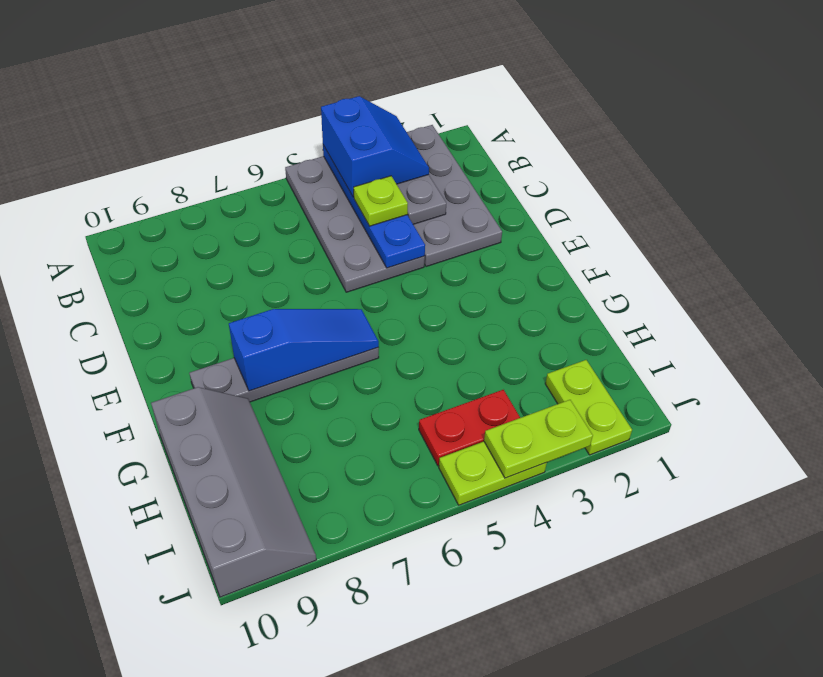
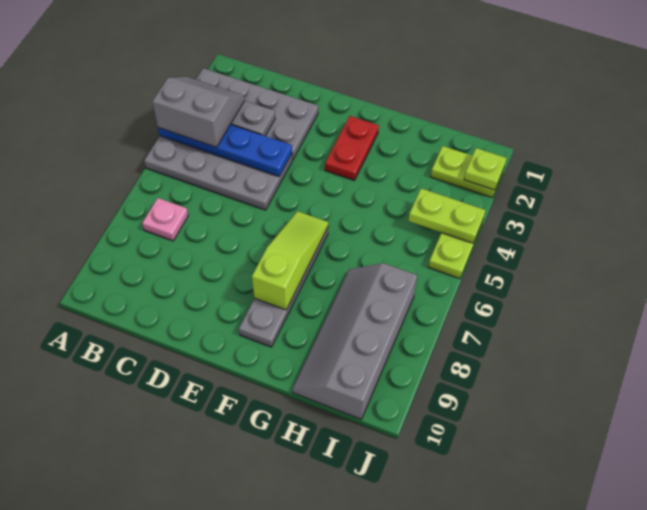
blue 2x2 slope [321,96,429,197] -> grey 2x2 slope [152,77,245,147]
none -> pink 1x1 plate [142,198,188,241]
lime 1x1 plate [354,176,408,226] -> lime 1x1 plate moved to [464,148,507,190]
blue 1x3 slope [229,309,379,391] -> lime 1x3 slope [252,211,328,310]
grey 2x4 slope [151,387,316,597] -> grey 2x4 slope turned to [292,263,417,419]
red 1x2 plate [419,390,520,466] -> red 1x2 plate moved to [325,116,379,180]
lime 1x2 plate [484,400,593,478] -> lime 1x2 plate turned to [408,188,485,243]

